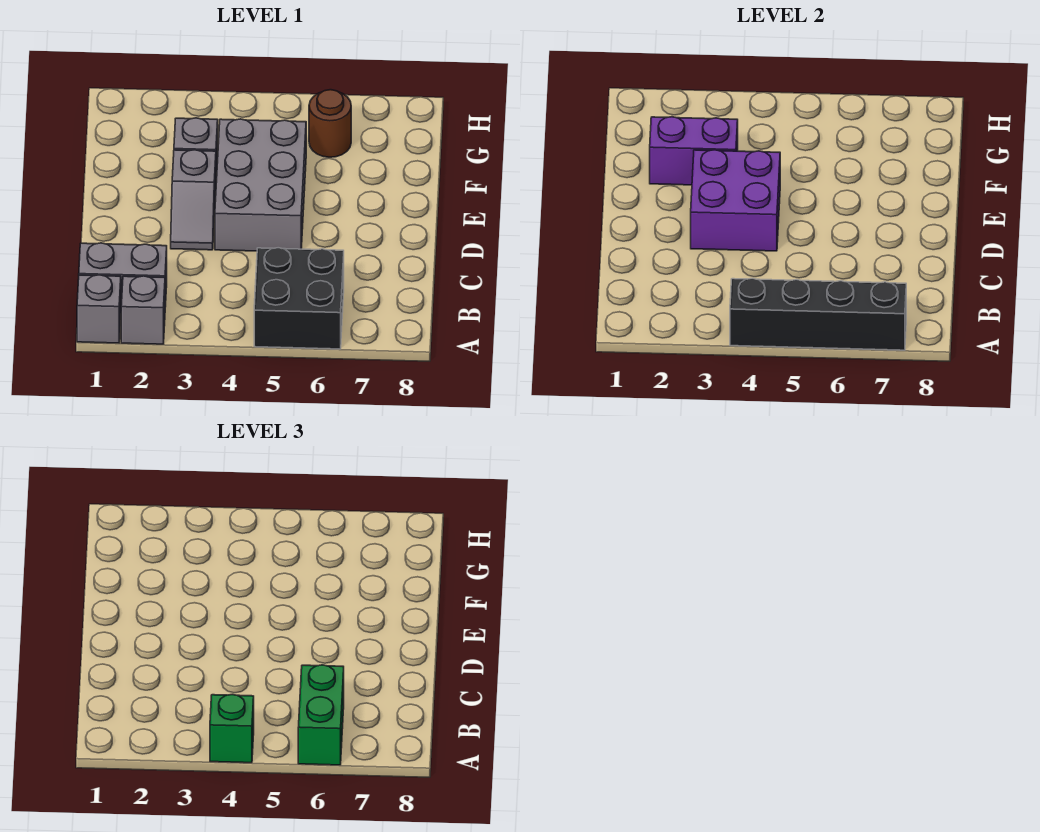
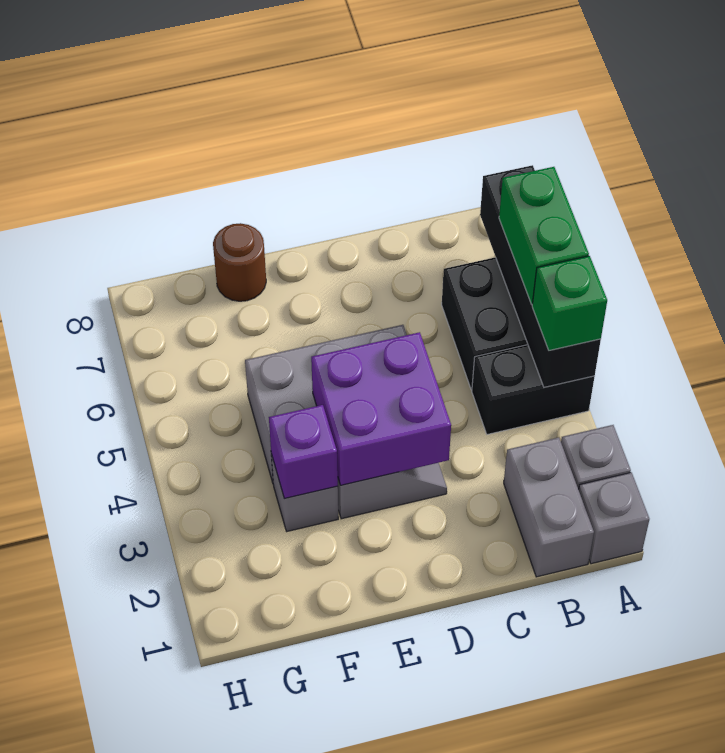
none -> black 1x2 brick [472,345,595,434]
green 1x2 brick [298,665,344,765] -> green 1x2 brick turned to [499,167,589,304]
purple 1x2 brick [650,117,738,185] -> purple 1x1 brick [269,405,338,499]
brown 1x1 round brick [309,90,351,157] -> brown 1x1 round brick moved to [213,223,266,301]

